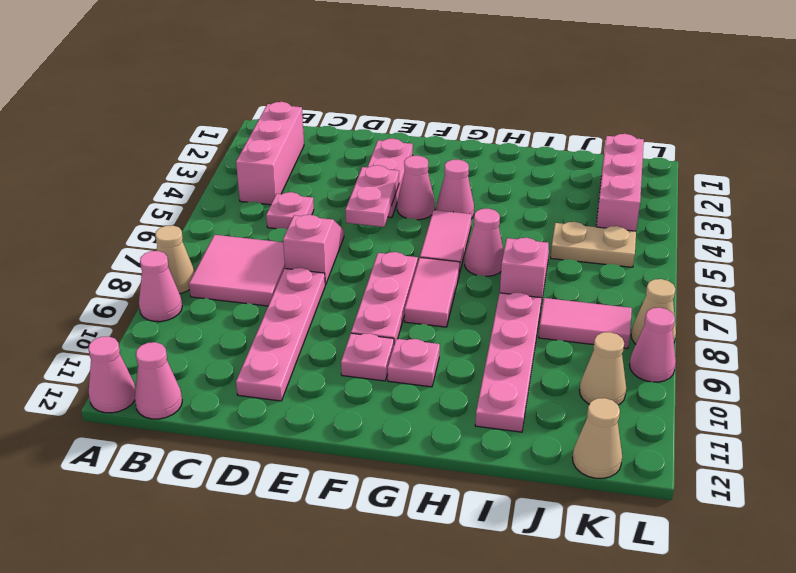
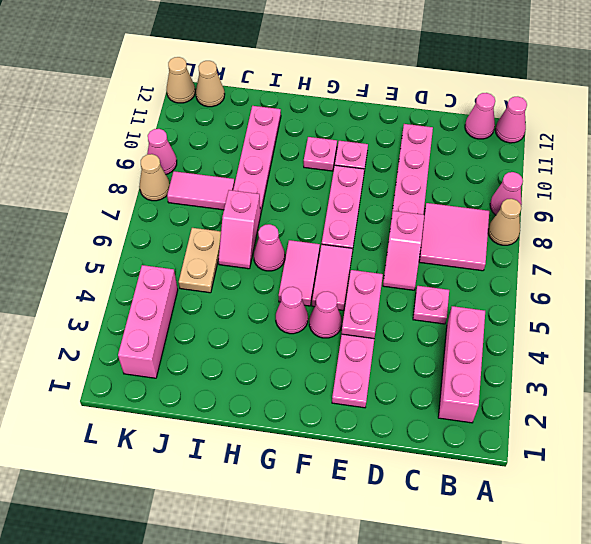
pink 1x2 tile [405,257,460,327] -> pink 1x2 tile moved to [312,244,353,311]
tan 1x2 plate [551,222,636,267] -> tan 1x2 plate turned to [179,228,221,293]
tan 1x1 cone [580,332,626,405] -> tan 1x1 cone moved to [167,57,195,103]

